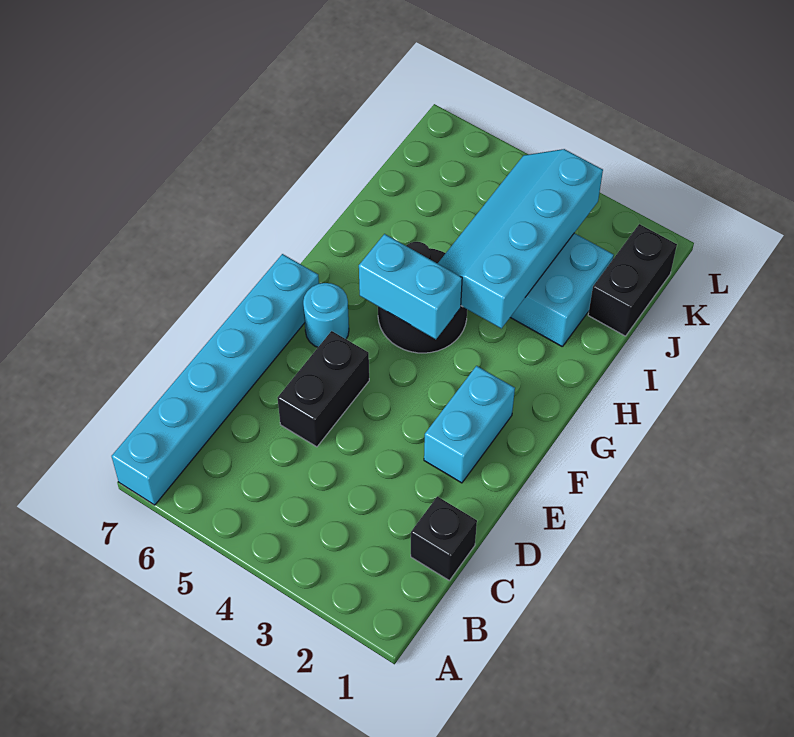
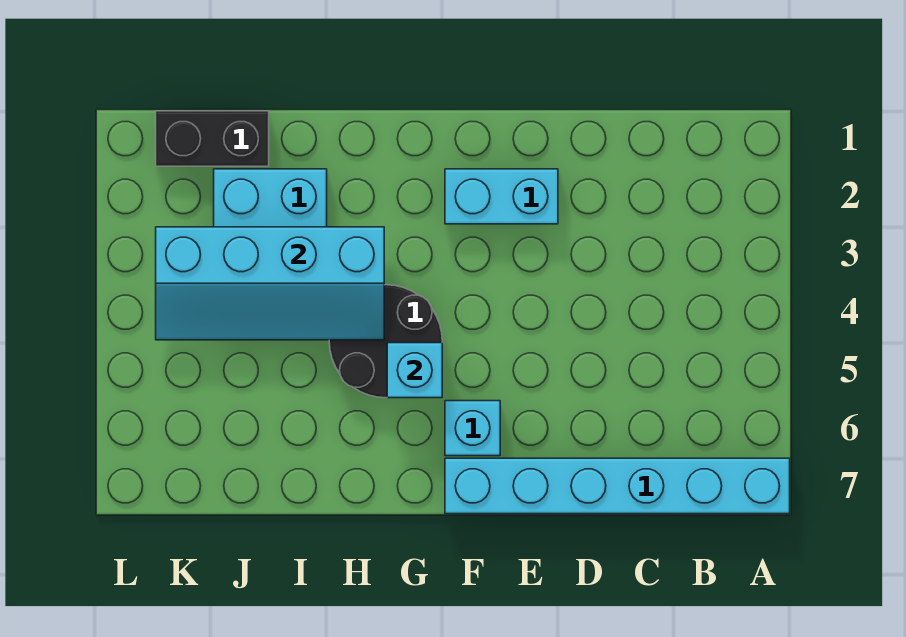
black 1x1 brick [411,496,477,580] -> none
black 1x2 brick [278,331,369,447] -> none
cyan 1x1 round brick [303,283,349,347] -> cyan 1x1 brick [445,401,500,456]
cyan 1x2 brick [359,234,462,339] -> cyan 1x1 brick [387,343,442,398]

